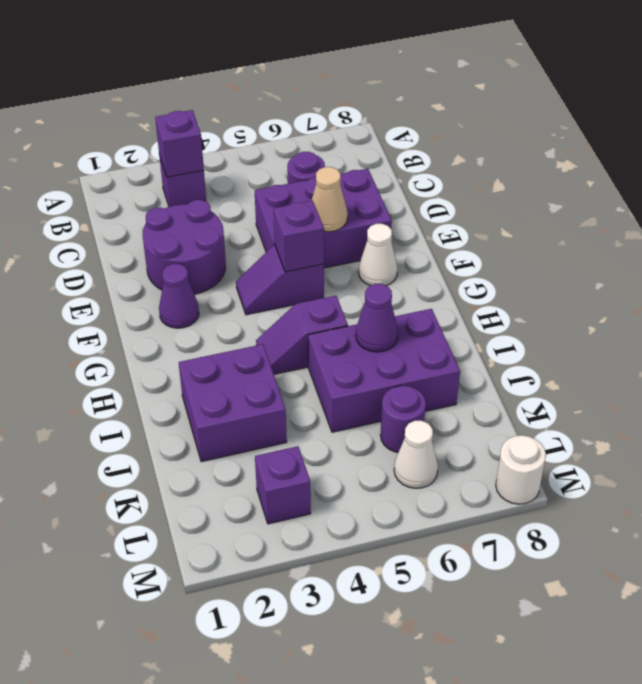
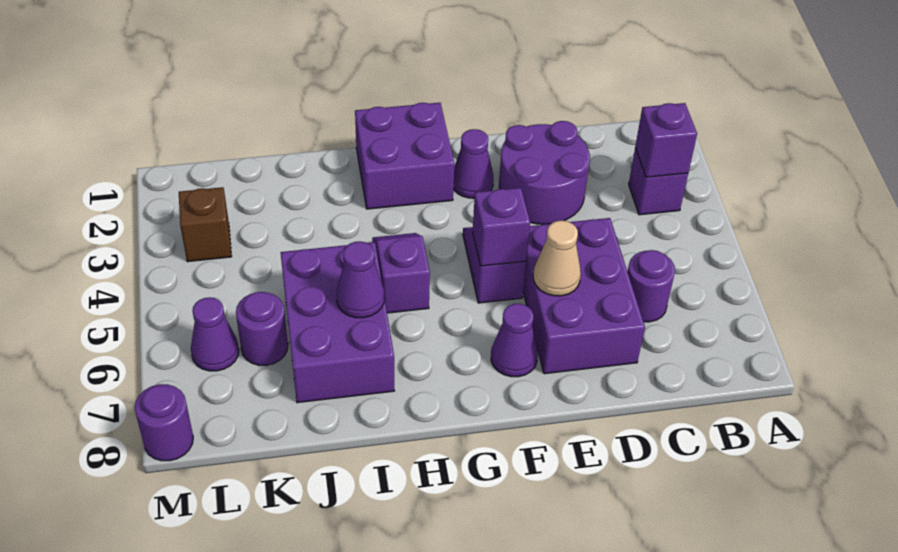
white 1x1 cone [359,224,398,286] -> purple 1x1 cone [491,304,538,377]
purple 2x2 brick [179,344,287,462] -> purple 2x2 brick moved to [355,103,454,209]
purple 1x1 brick [255,446,311,524] -> brown 1x1 brick [179,187,232,262]
white 1x1 cone [394,421,438,488] -> purple 1x1 cone [191,297,239,371]
white 1x1 round brick [496,435,546,504] -> purple 1x1 round brick [135,384,193,461]

